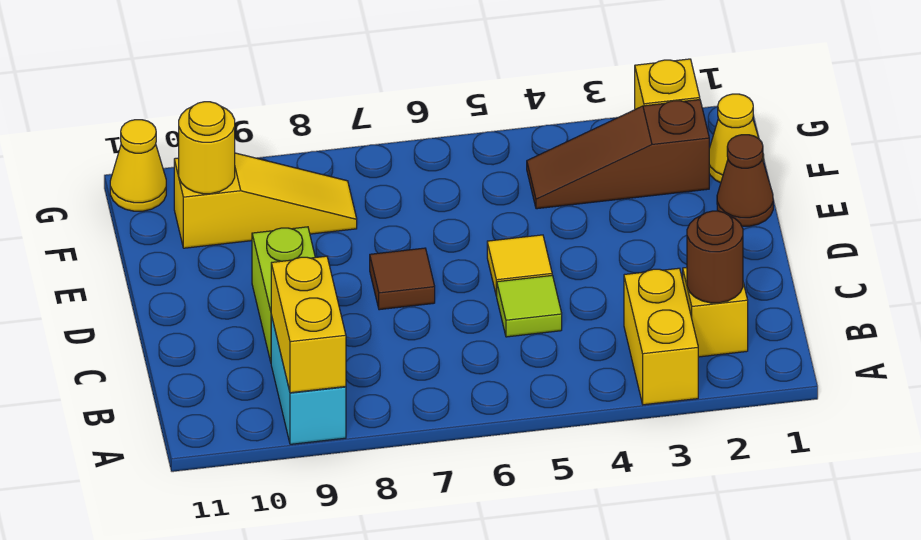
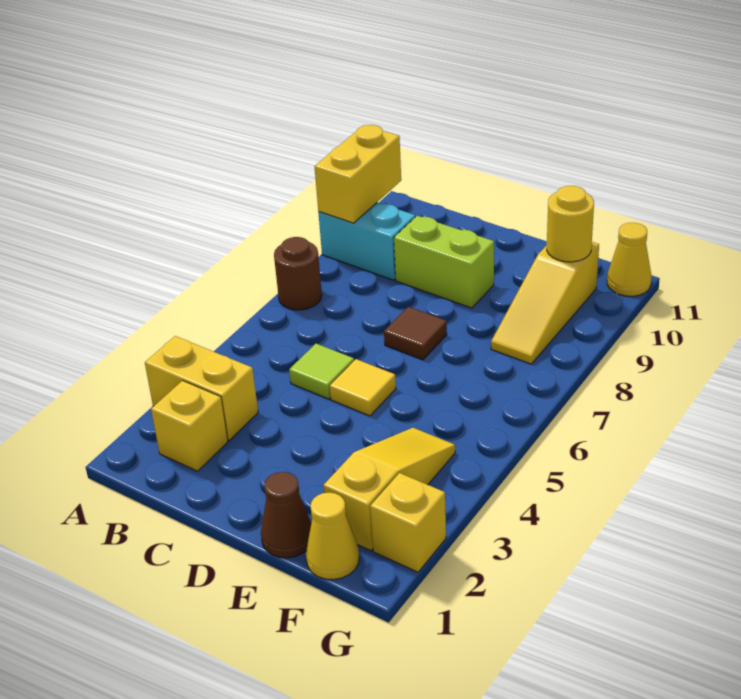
yellow 1x2 brick [271,256,346,393] -> yellow 1x2 brick turned to [314,125,401,223]
brown 1x1 round brick [687,211,743,303] -> brown 1x1 round brick moved to [274,237,322,310]
brown 1x3 slope [527,100,709,209] -> yellow 1x3 slope [323,428,455,551]

